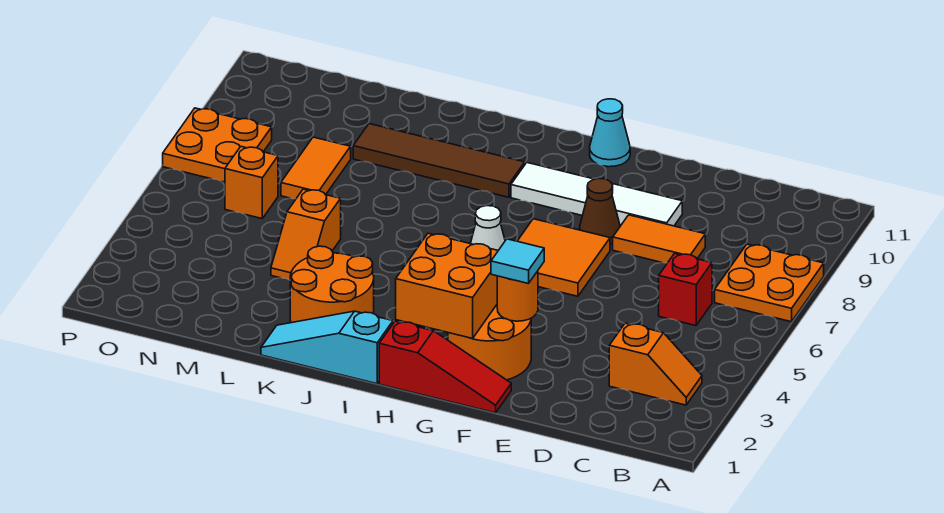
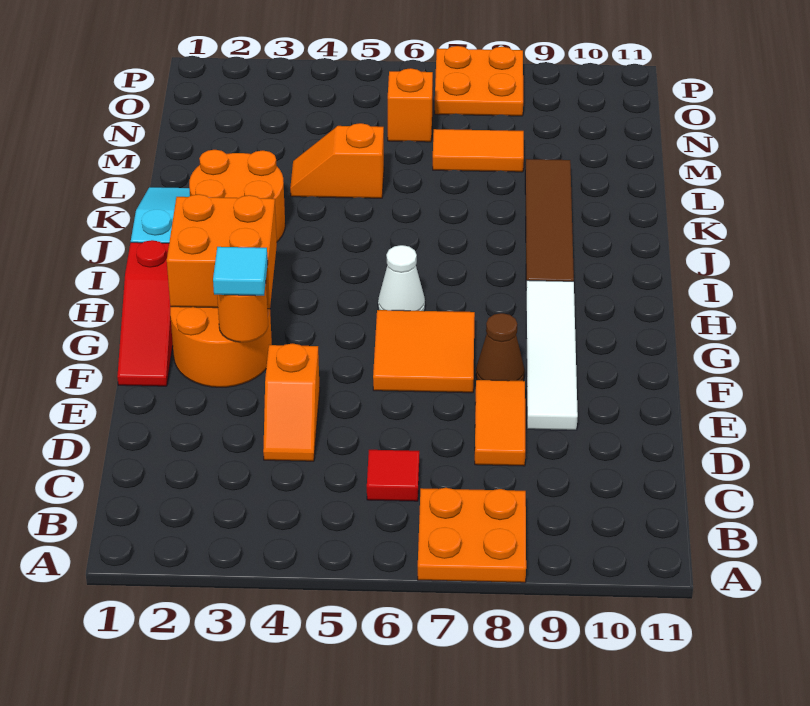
orange 1x2 slope [609,323,702,405] -> orange 1x2 slope moved to [263,343,320,461]
red 1x1 brick [659,253,712,325] -> red 1x1 tile [367,450,419,501]
cyan 1x1 cone [590,99,630,167] -> none

